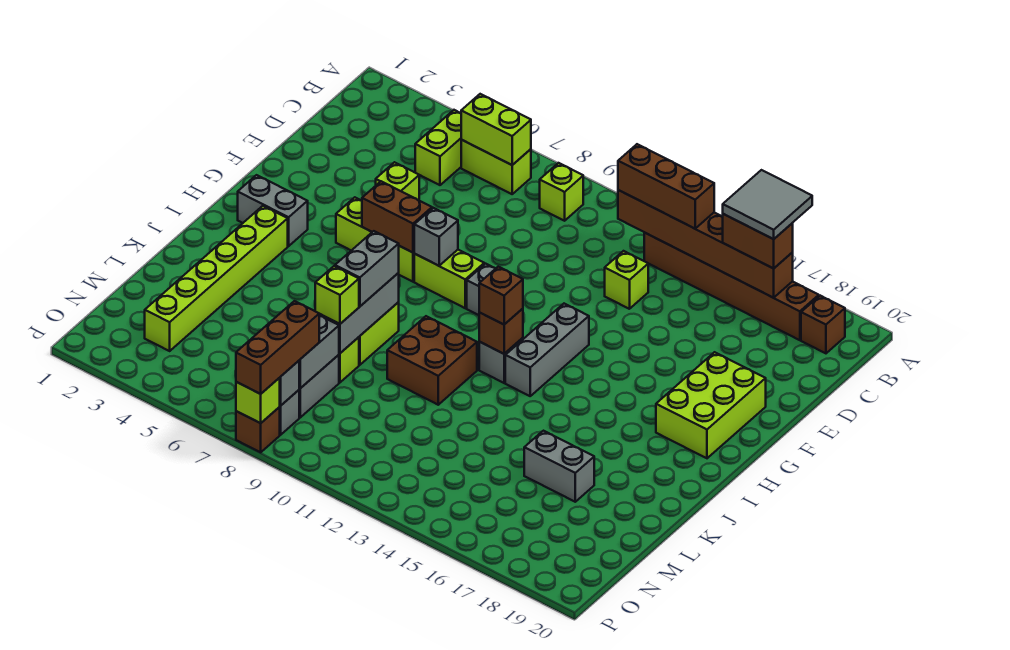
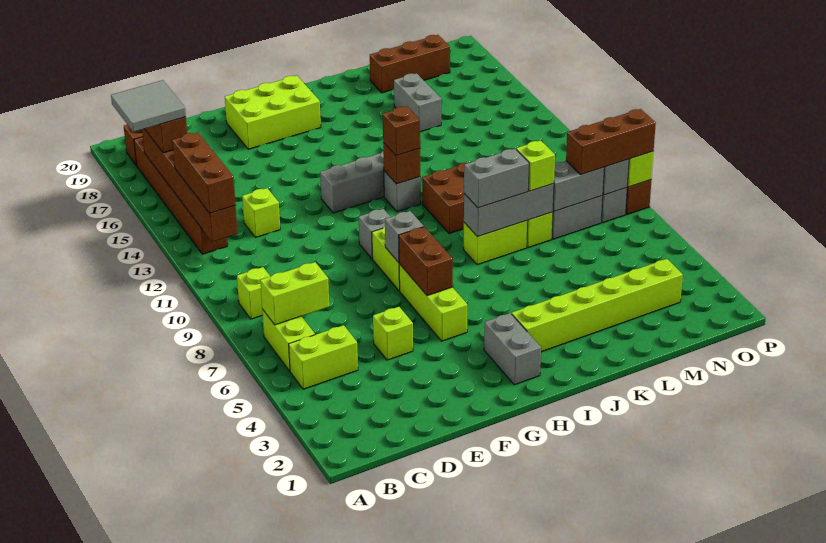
lime 1x2 brick [461,94,531,165] -> lime 1x2 brick turned to [260,262,329,325]
none -> brown 1x3 brick [370,35,450,93]

